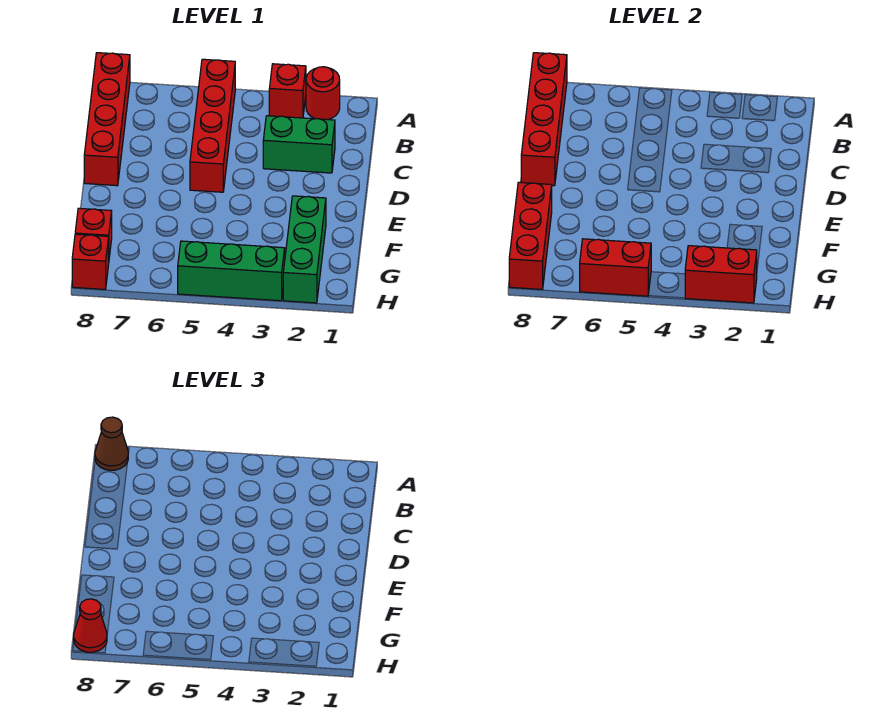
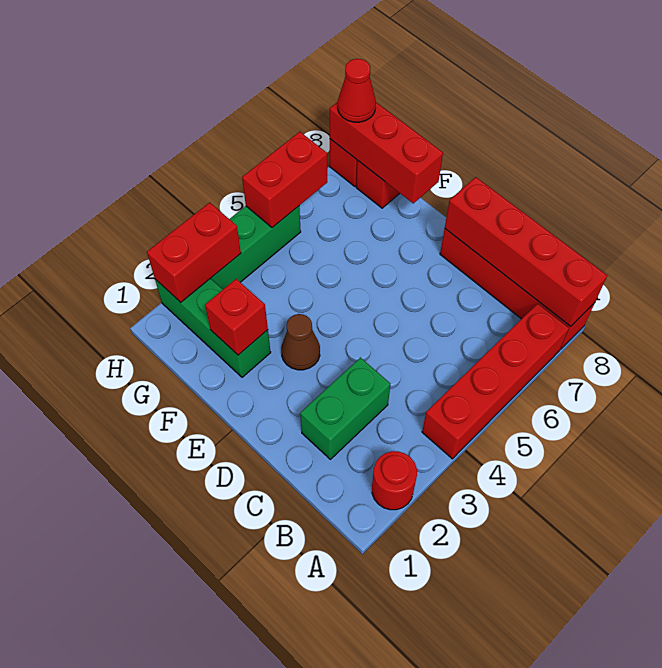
red 1x1 brick [269,64,306,118] -> red 1x1 brick moved to [205,279,268,355]
red 1x4 brick [190,59,235,192] -> red 1x4 brick turned to [422,303,569,459]
brown 1x1 cone [95,417,128,470] -> brown 1x1 cone moved to [281,314,320,370]

